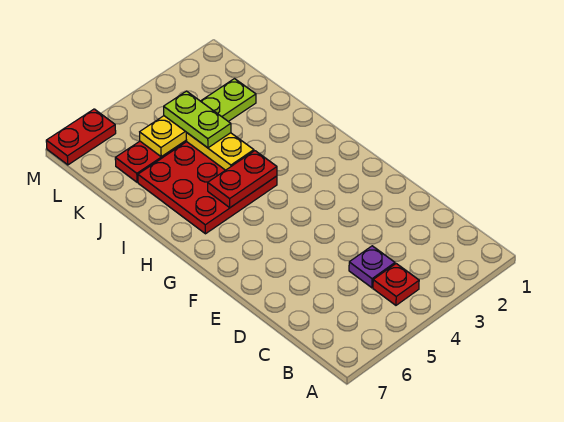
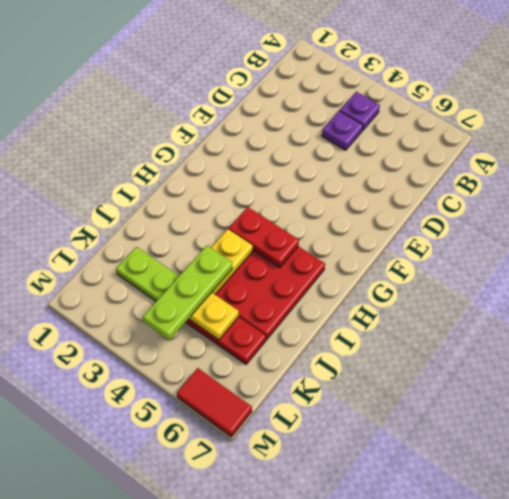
red 1x1 plate [373,264,419,305] -> purple 1x1 plate [340,92,380,131]
lime 1x2 plate [164,91,231,148] -> lime 1x3 plate [143,246,232,340]
red 1x2 plate [46,109,116,165] -> red 1x2 tile [177,368,252,437]

